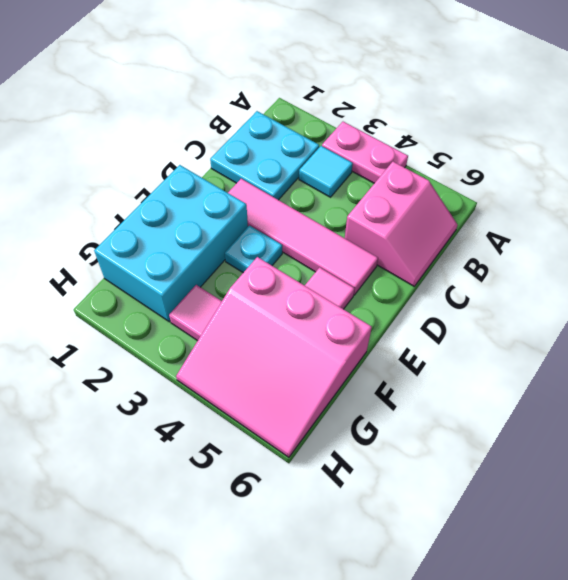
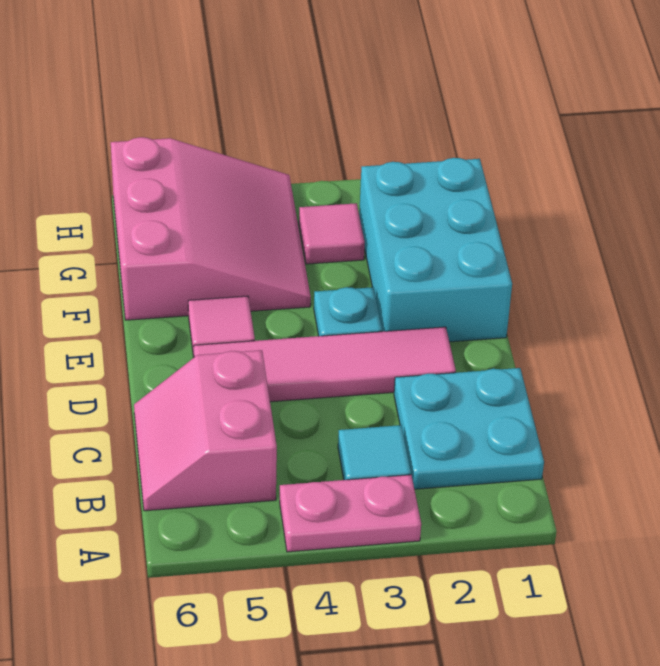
pink 3x3 slope [176,257,372,457] -> pink 3x3 slope turned to [111,137,311,320]

